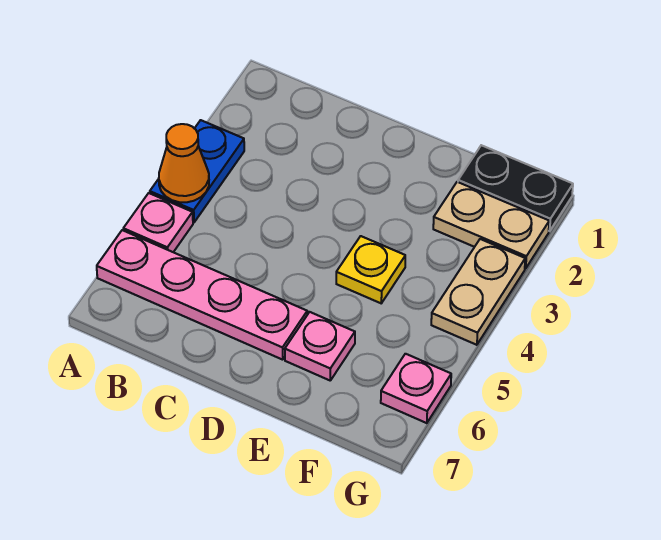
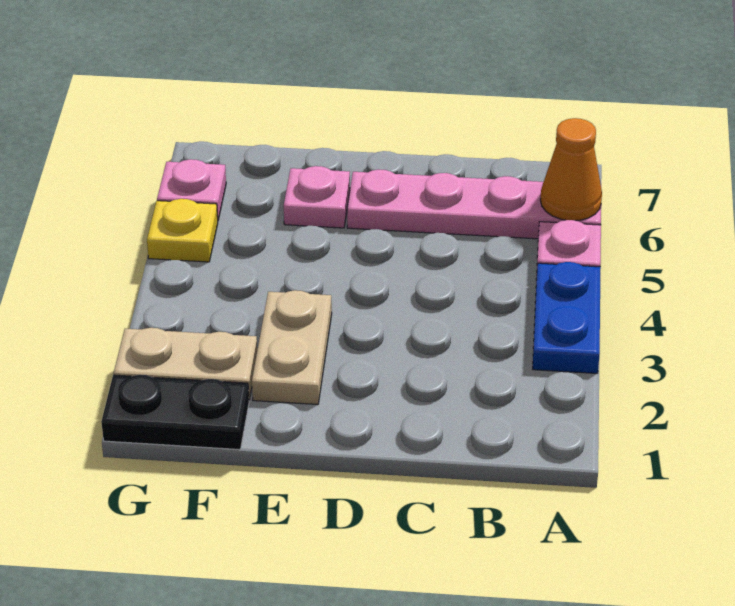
orange 1x1 cone [159,124,209,202] -> orange 1x1 cone moved to [540,118,602,221]
yellow 1x1 plate [336,236,405,303] -> yellow 1x1 plate moved to [147,199,218,262]
tan 1x2 plate [431,239,525,345] -> tan 1x2 plate moved to [252,290,332,405]

